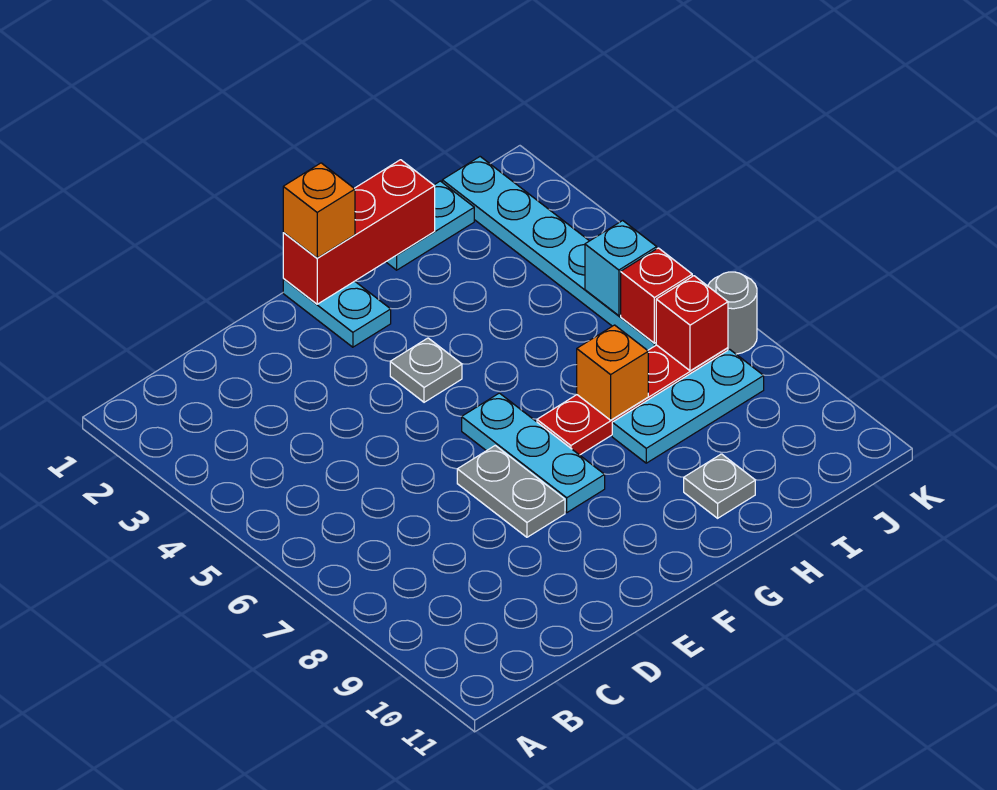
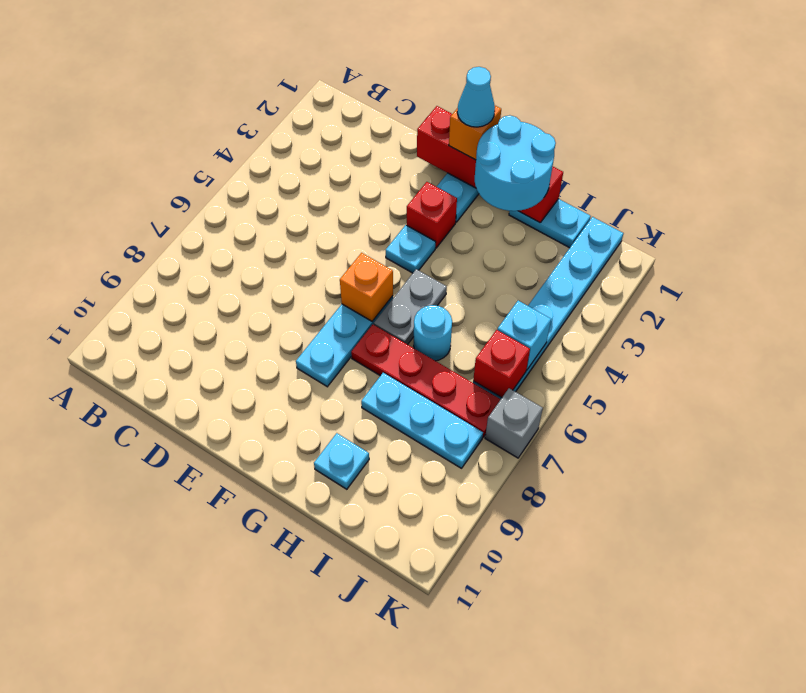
grey 1x2 plate [457,446,565,537] -> grey 1x2 plate moved to [374,269,447,345]
red 1x3 brick [283,160,435,304] -> red 1x4 brick [417,106,563,223]
none -> cyan 1x1 cone [457,67,495,127]
grey 1x1 plate [390,338,462,402] -> cyan 1x1 plate [386,225,436,273]
none -> cyan 2x2 round brick [475,115,556,211]
none -> cyan 1x1 round brick [414,305,452,361]
orange 1x1 brick [577,325,648,420] -> orange 1x1 brick moved to [340,253,393,321]
grey 1x1 plate [684,454,755,518] -> cyan 1x1 plate [314,433,369,489]
red 1x1 brick [656,276,728,371] -> red 1x1 brick moved to [407,182,457,248]
grey 1x1 round brick [708,272,757,354] -> grey 1x1 brick [485,388,543,458]

